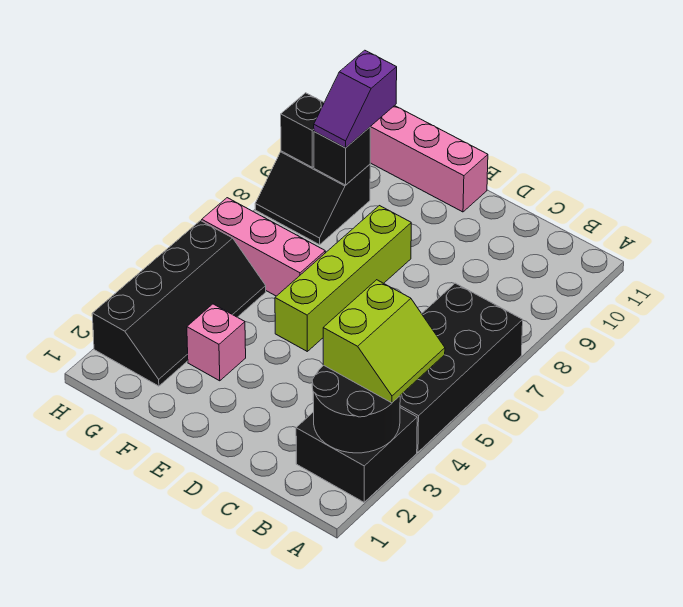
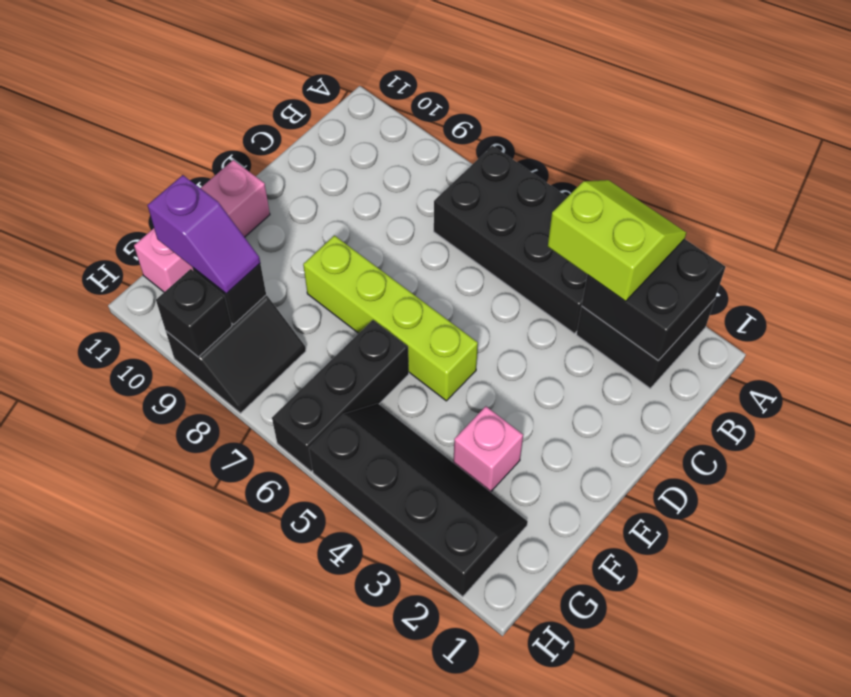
black 2x2 round brick [312,365,400,453] -> black 2x2 brick [582,239,725,360]
pink 1x3 brick [202,198,325,296] -> black 1x3 brick [272,320,409,471]

